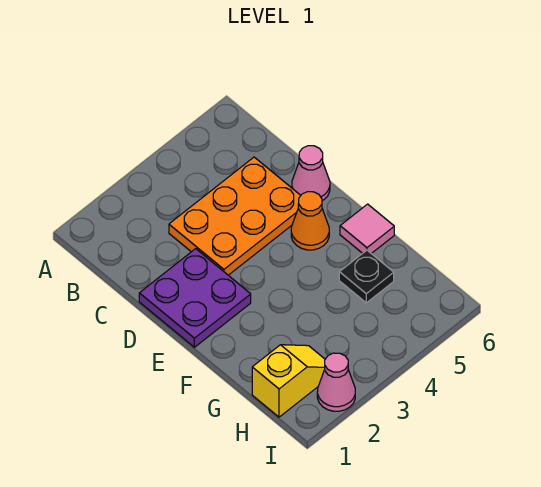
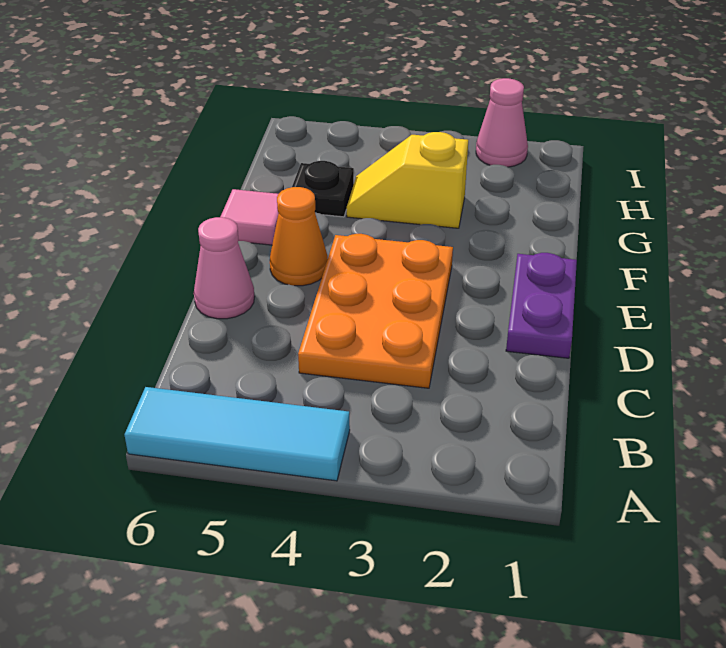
none -> cyan 1x3 tile [125,387,350,481]
orange 2x3 plate [169,157,301,275] -> orange 2x3 plate turned to [298,234,453,388]
purple 2x2 plate [139,249,251,347] -> purple 1x2 plate [506,253,577,358]
yellow 1x2 slope [252,345,325,417] -> yellow 1x2 slope moved to [347,132,468,228]

